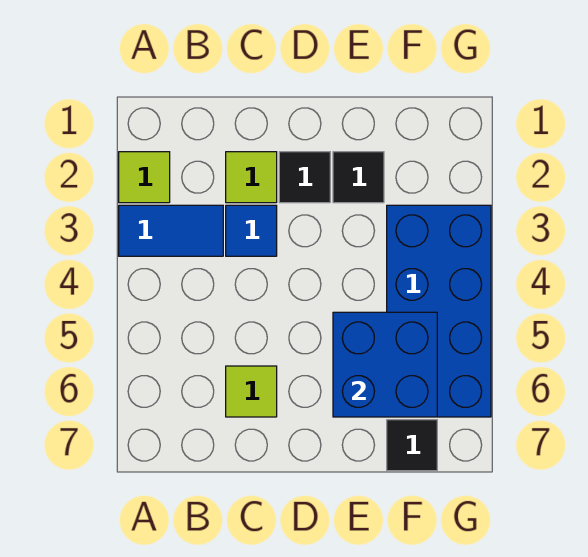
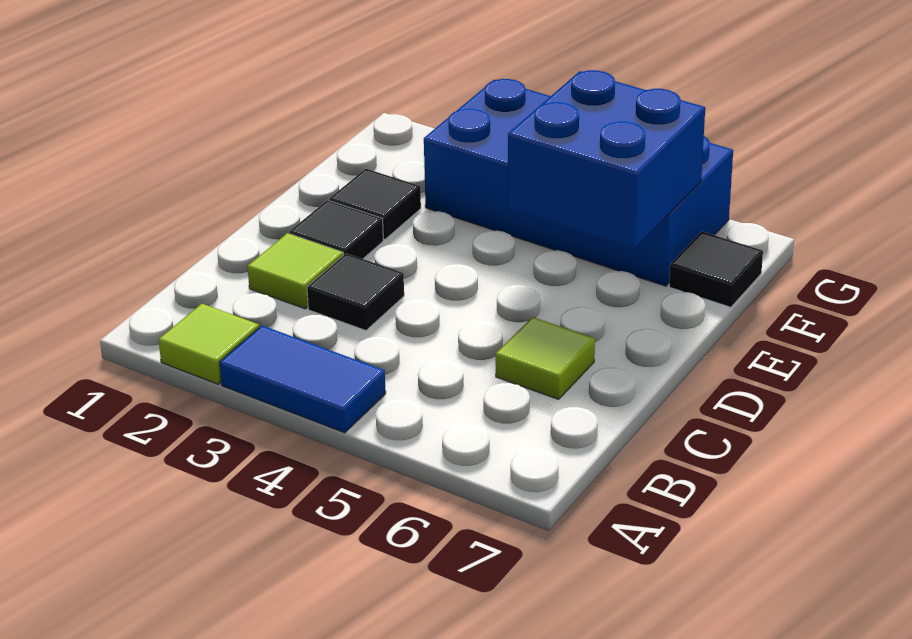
blue 1x2 tile [119,205,223,256] -> blue 1x2 tile turned to [219,326,386,433]
blue 1x1 tile [226,205,277,256] -> black 1x1 tile [307,253,404,330]

